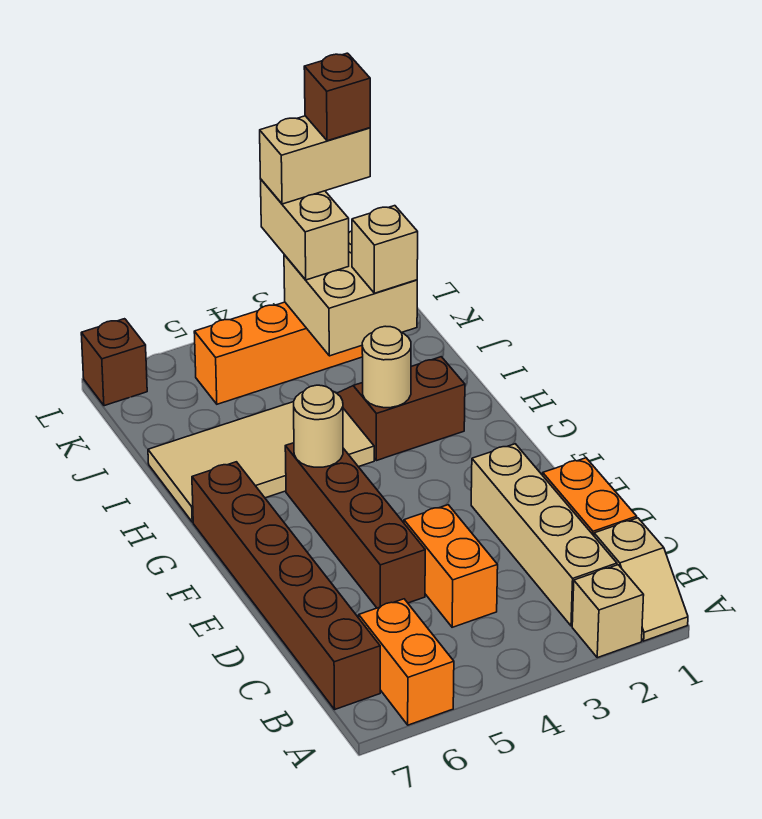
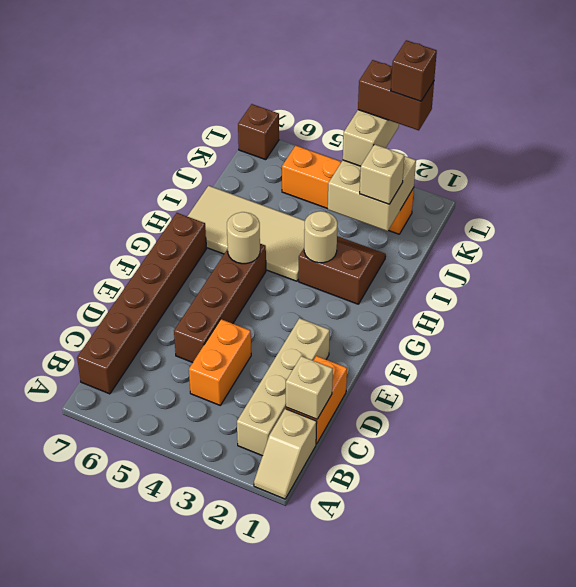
tan 1x1 brick [572,565,644,658] -> tan 1x1 brick moved to [286,356,333,419]
orange 1x2 brick [359,599,454,725] -> none
tan 1x2 brick [260,116,370,204] -> brown 1x2 brick [358,60,434,130]

